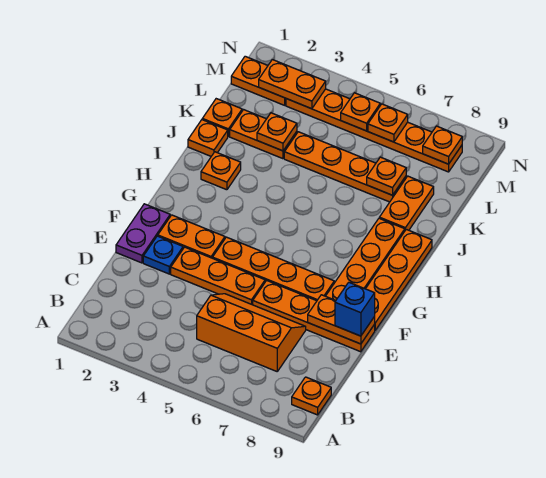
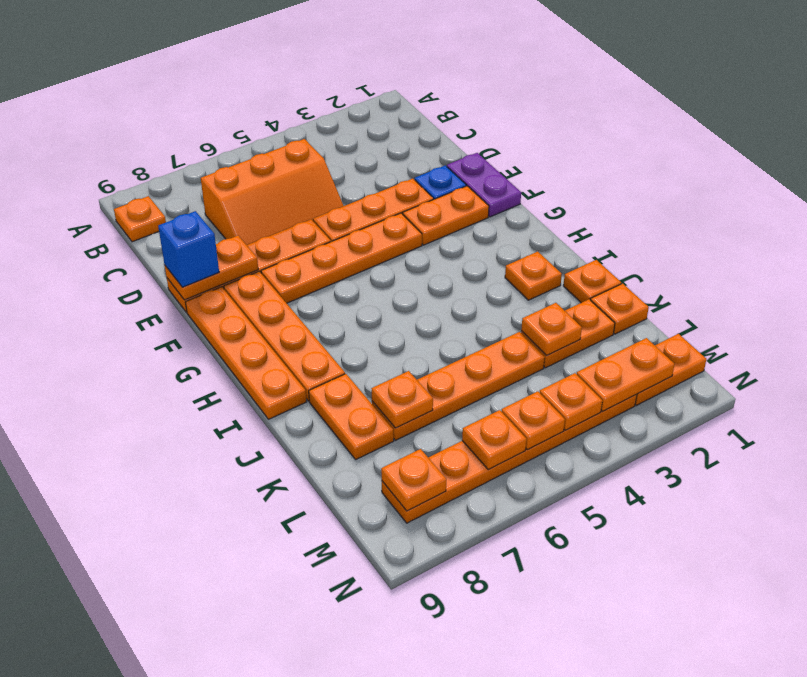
none -> orange 1x1 plate [540,373,602,430]

